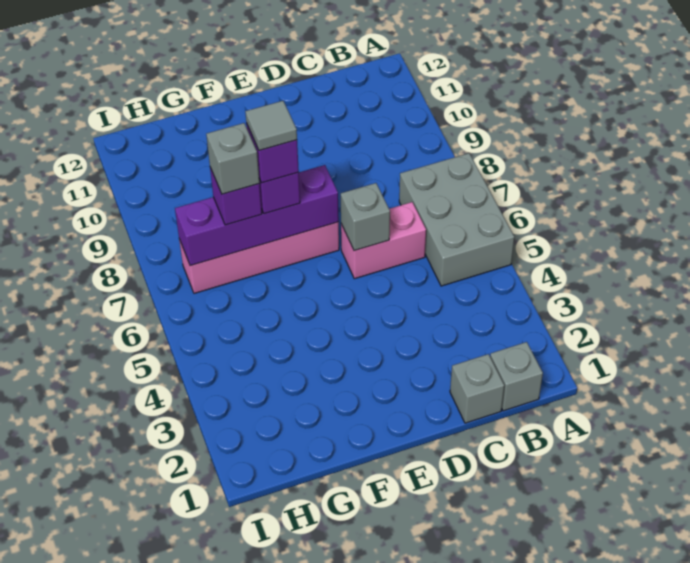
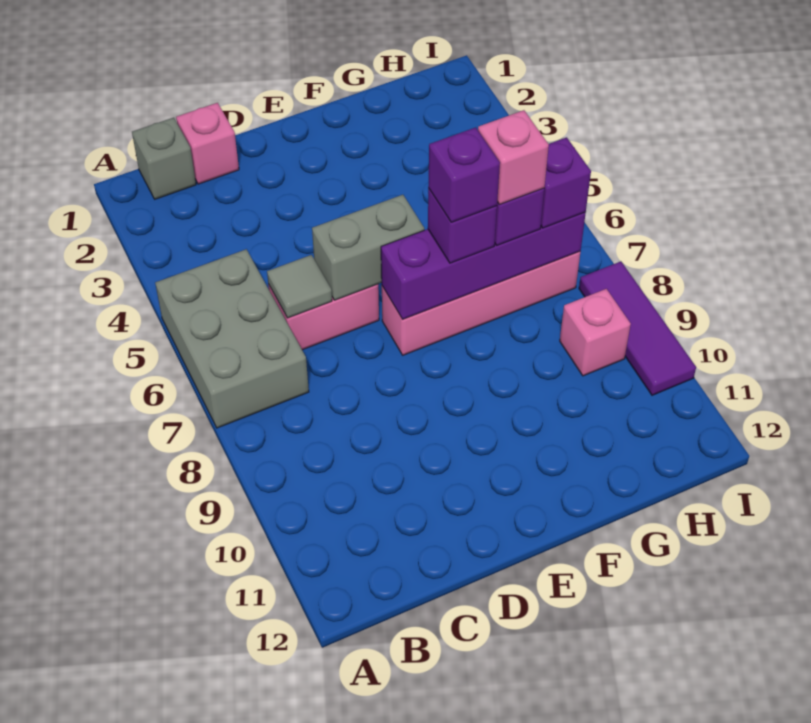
grey 1x1 brick [450,354,504,423] -> pink 1x1 brick [176,103,239,184]
grey 1x1 brick [341,183,390,251] -> grey 1x2 brick [312,195,424,300]
grey 1x1 tile [245,101,297,150] -> grey 1x1 tile moved to [267,255,332,318]
grey 1x1 brick [206,123,259,194] -> pink 1x1 brick [478,110,549,204]
none -> purple 1x1 brick [541,137,591,228]
none -> pink 1x1 brick [560,289,631,376]
none -> purple 1x3 tile [579,262,696,395]

